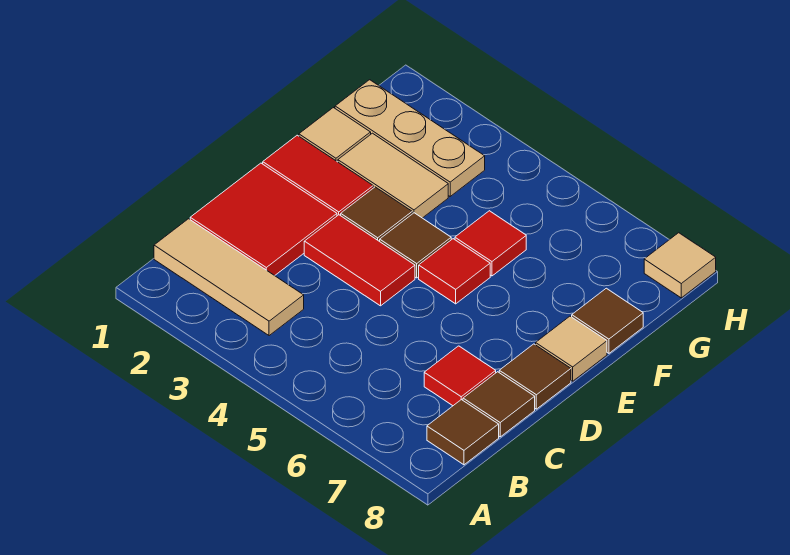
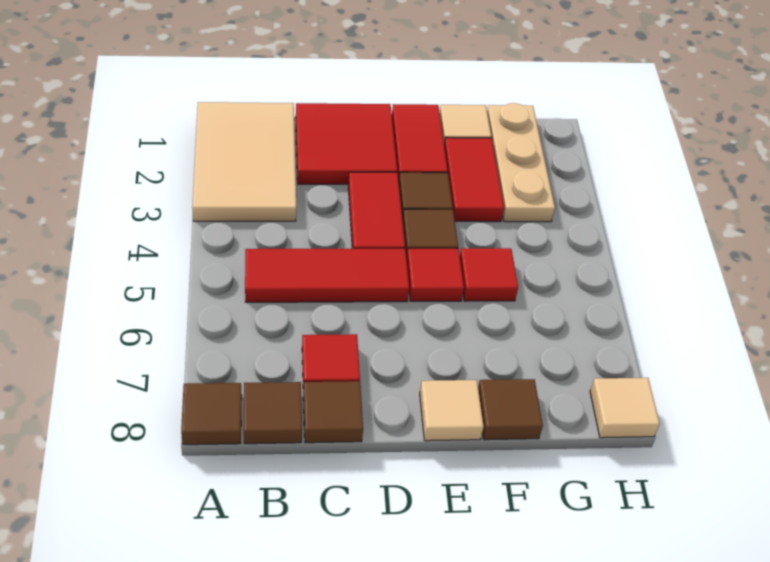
tan 1x3 tile [154,219,304,336] -> tan 2x3 tile [192,102,296,221]
none -> red 1x3 tile [245,249,409,302]
brown 1x1 tile [499,344,571,409] -> brown 1x1 tile moved to [181,383,242,445]
tan 1x2 tile [338,133,448,218] -> red 1x2 tile [444,138,504,222]

